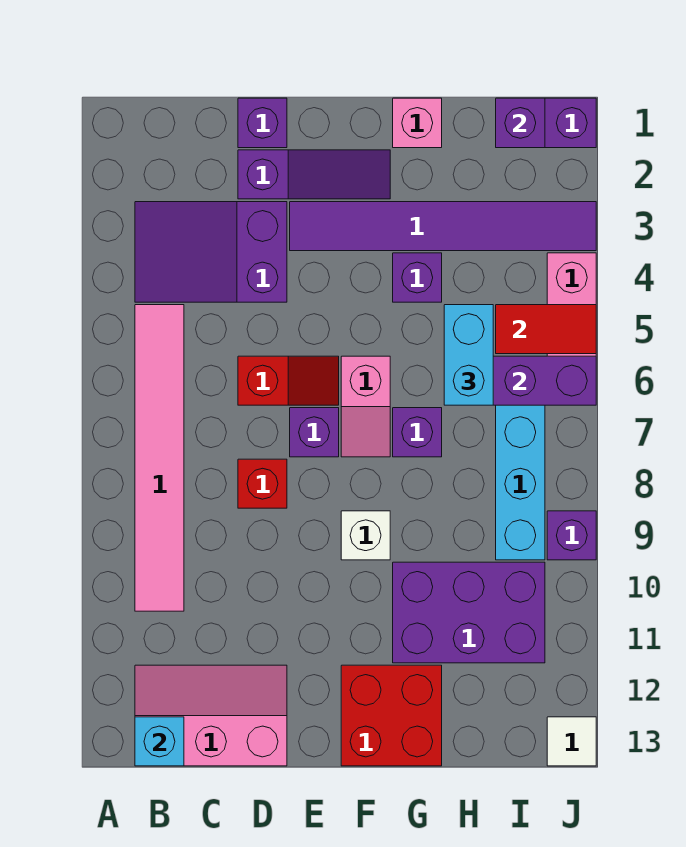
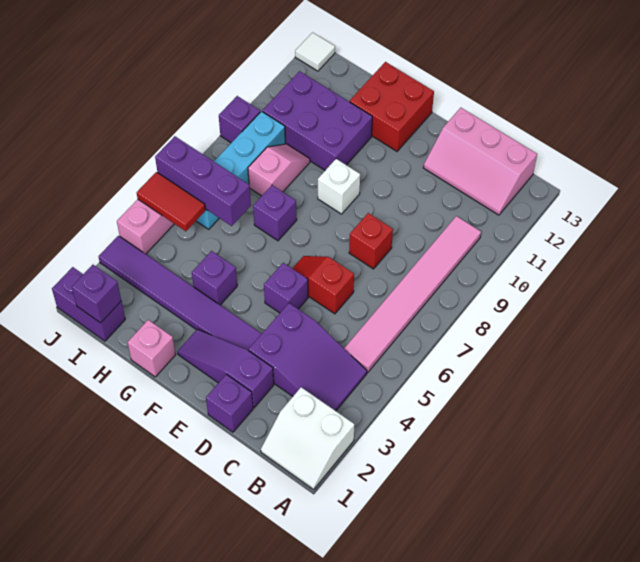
none -> white 2x2 slope [261,387,355,489]
cyan 1x1 brick [135,717,184,766] -> none
purple 1x1 brick [290,408,339,457] -> purple 1x1 brick moved to [264,263,308,313]
pink 1x2 slope [341,356,390,457] -> pink 1x2 slope moved to [248,144,310,196]
cyan 1x2 brick [444,305,493,405] -> none

